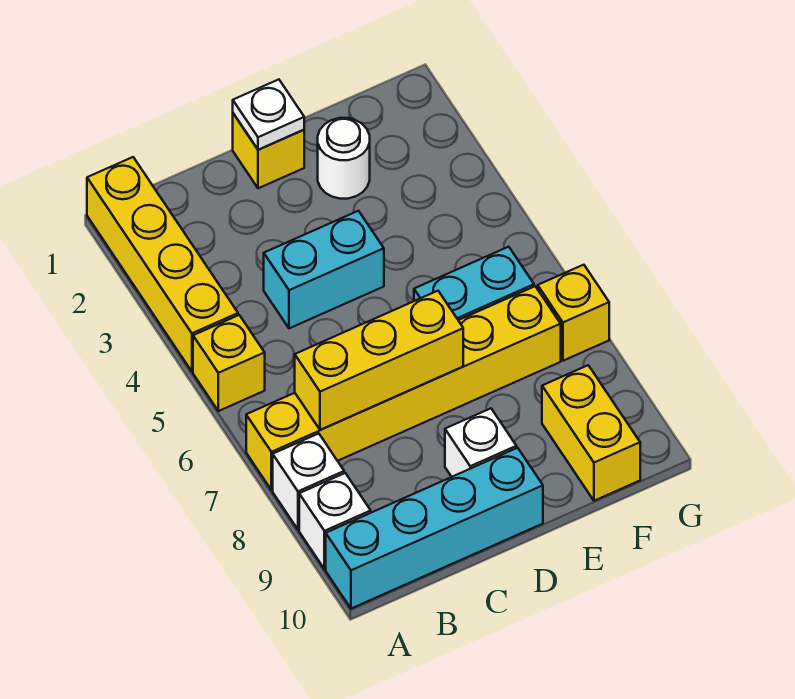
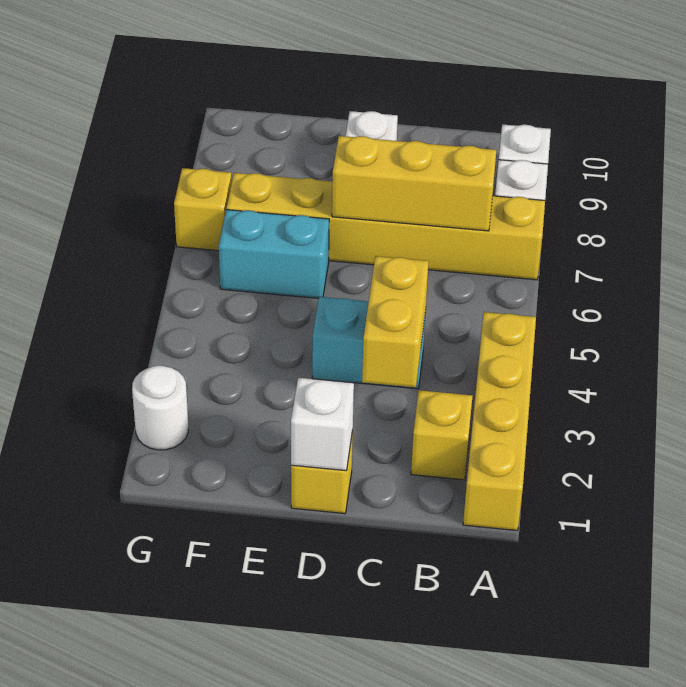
yellow 1x1 brick [193,315,265,411] -> yellow 1x1 brick moved to [411,390,472,480]
cyan 1x4 brick [326,448,543,609] -> none
white 1x1 plate [233,80,304,150] -> white 1x1 brick [291,378,354,471]
white 1x1 round brick [318,118,370,199] -> white 1x1 round brick moved to [132,366,188,450]
yellow 1x2 brick [542,365,640,501] -> yellow 1x2 brick moved to [362,256,429,387]

